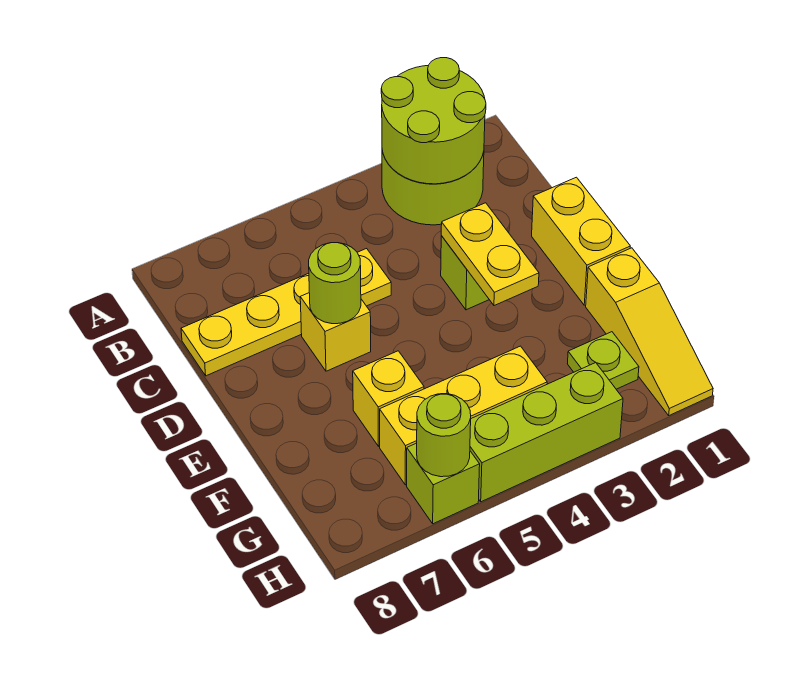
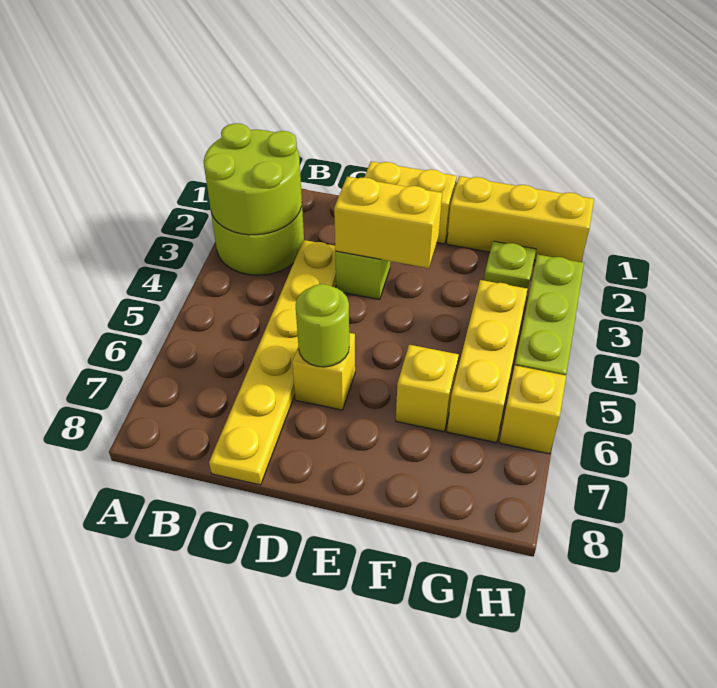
yellow 1x4 plate [181,249,391,376] -> yellow 1x6 plate [209,240,336,485]
yellow 1x2 plate [441,203,539,306] -> yellow 1x2 brick [334,177,442,268]
yellow 1x3 slope [586,248,713,415] -> yellow 1x3 brick [447,176,594,262]
lime 1x1 brick [407,443,480,524] -> yellow 1x1 brick [499,366,566,454]
lime 1x1 round brick [417,394,471,477] -> none

